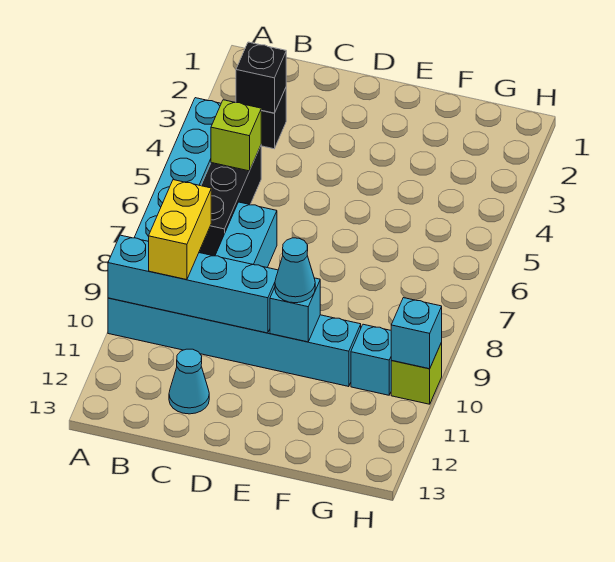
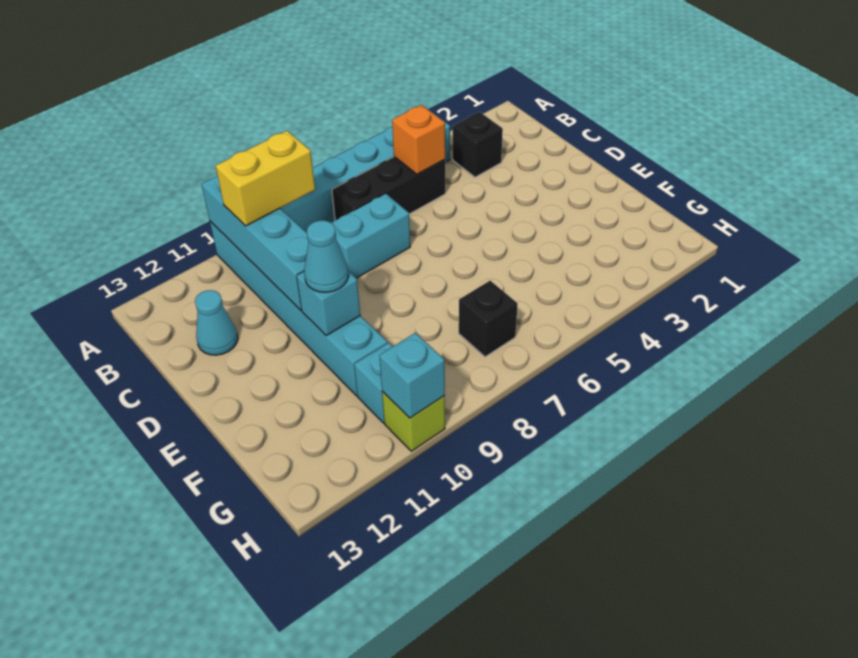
black 1x1 brick [236,42,286,113] -> black 1x1 brick moved to [459,281,518,357]
lime 1x1 brick [211,100,261,171] -> orange 1x1 brick [392,105,445,174]

